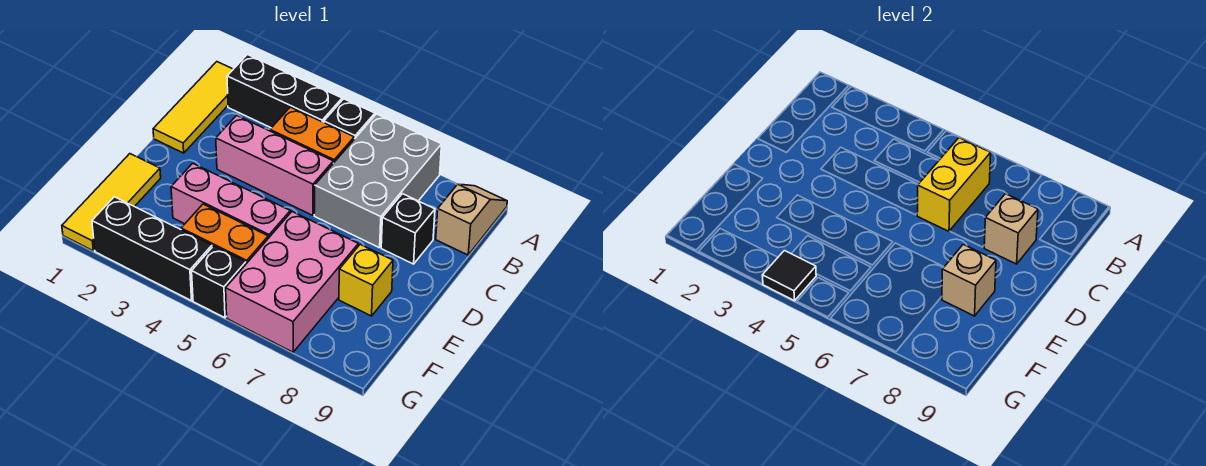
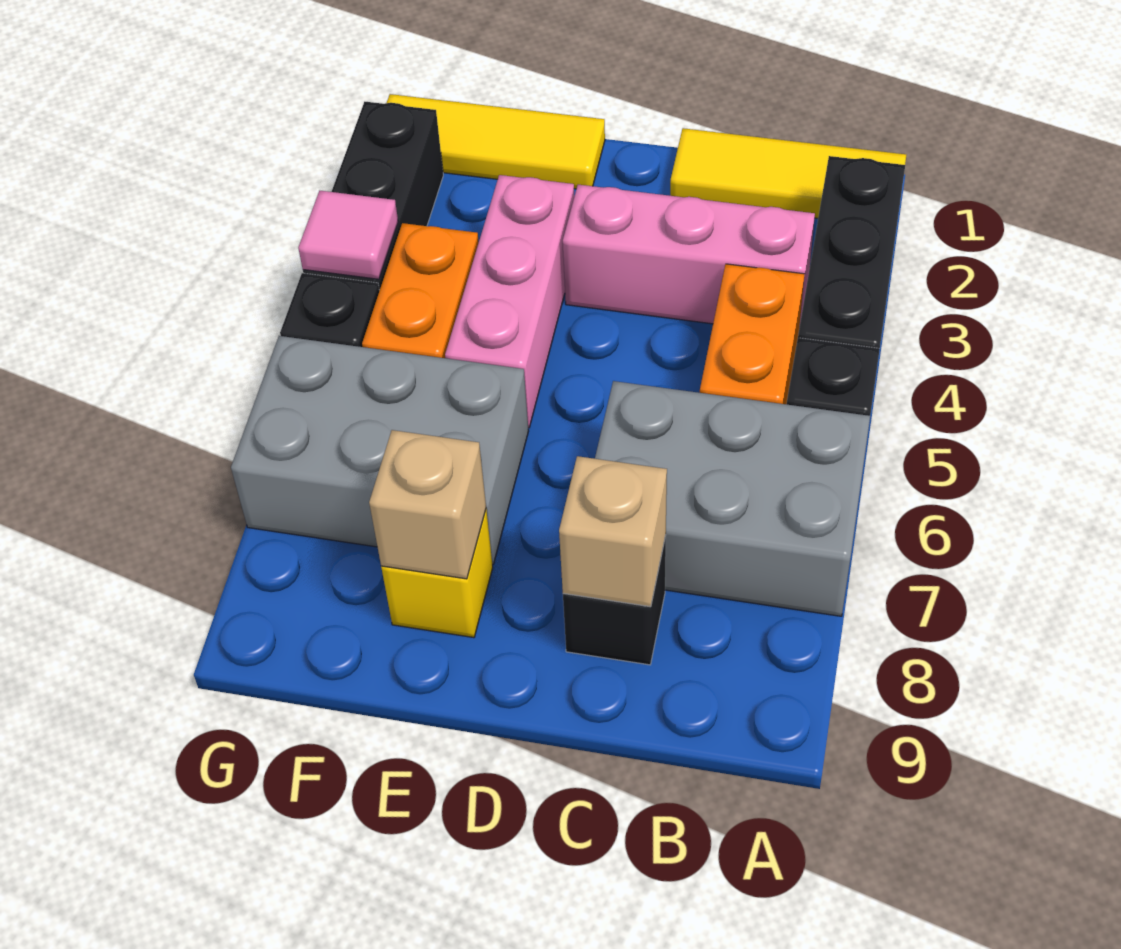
tan 1x2 slope [436,184,507,255] -> none
yellow 1x2 brick [917,138,991,231] -> none
pink 1x3 brick [216,115,333,215] -> pink 1x3 brick turned to [563,185,815,324]
pink 2x3 brick [226,212,358,352] -> grey 2x3 brick [231,336,529,564]
black 1x1 tile [762,251,816,301] -> pink 1x1 tile [298,191,398,279]

